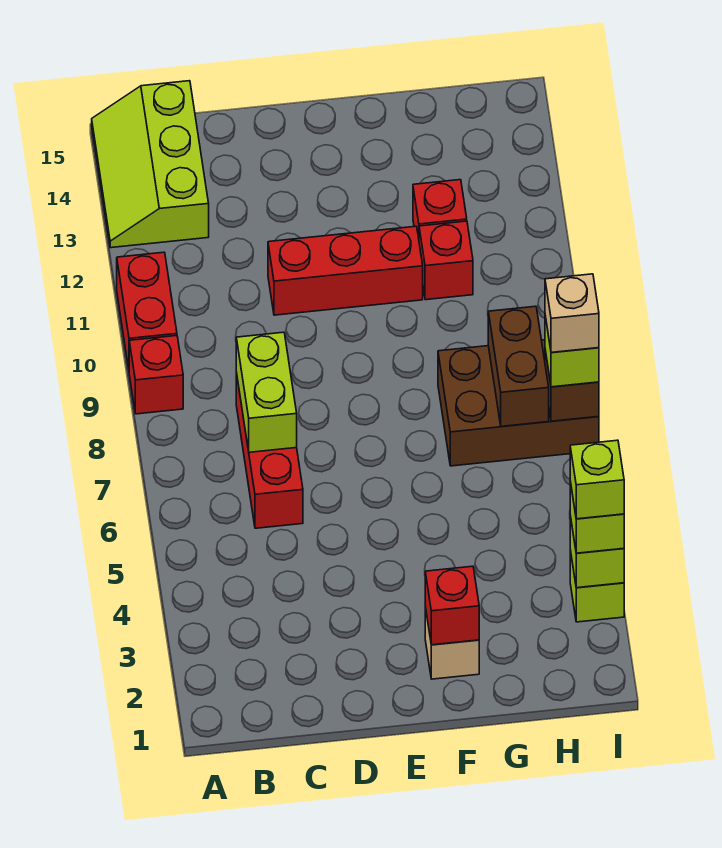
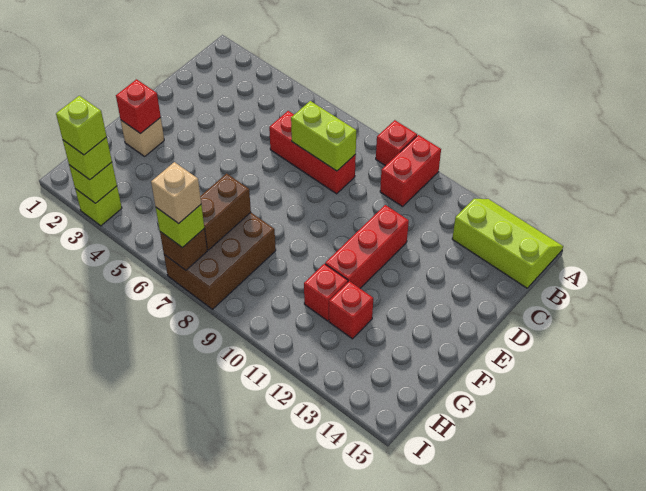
red 1x2 brick [117,252,177,369] -> red 1x2 brick turned to [380,135,441,207]
brown 1x2 brick [488,306,549,426] -> brown 1x2 brick turned to [200,174,251,250]

